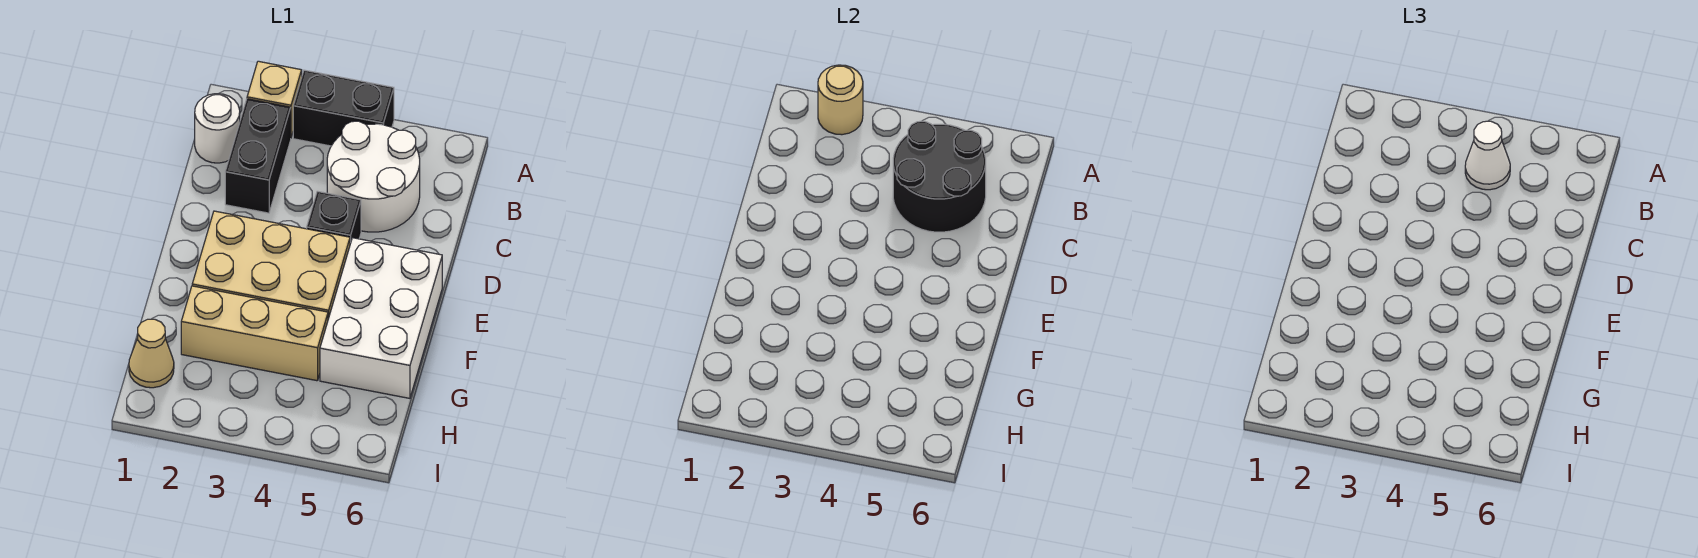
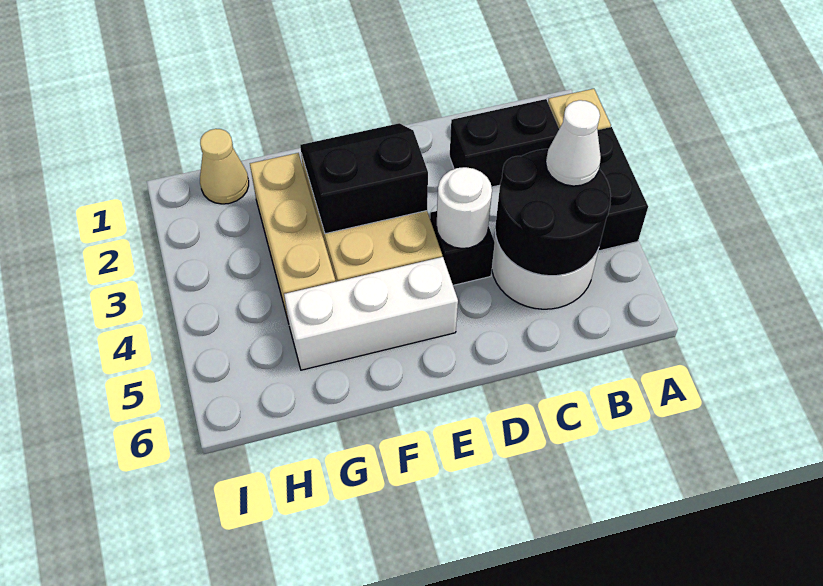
tan 1x1 round brick [818,65,863,135] -> none
white 1x1 round brick [195,94,240,163] -> white 1x1 round brick moved to [437,167,492,248]
none -> black 2x2 slope [300,123,428,234]
white 2x3 brick [320,238,442,398] -> white 1x3 brick [284,257,458,370]

